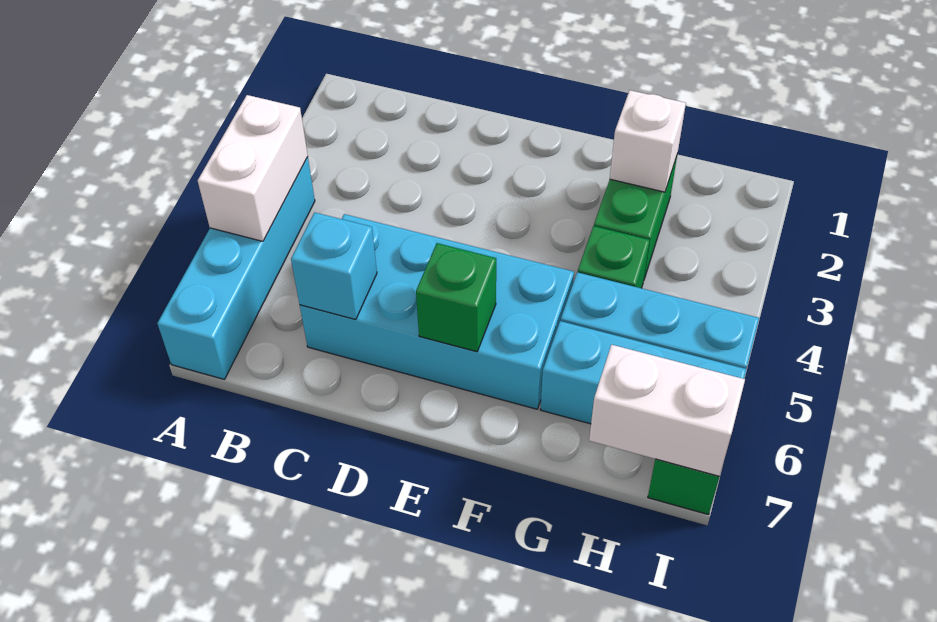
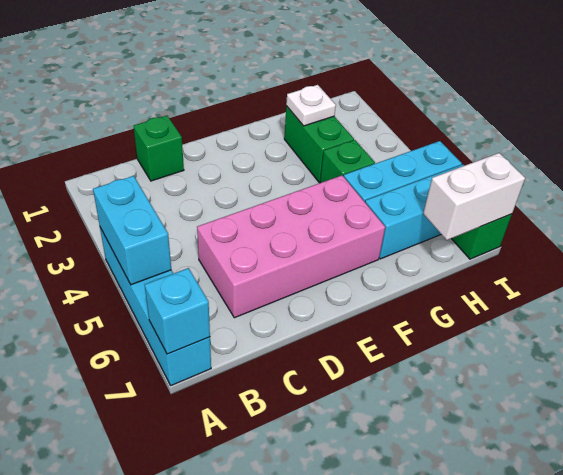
white 1x2 brick [198,95,308,241] -> cyan 1x2 brick [93,176,171,285]
cyan 2x4 brick [300,214,574,409] -> pink 2x4 brick [197,175,385,318]
cyan 1x1 brick [291,212,377,320] -> cyan 1x1 brick moved to [145,268,210,354]
green 1x1 brick [416,243,496,352] -> green 1x1 brick moved to [133,116,184,181]
white 1x1 brick [610,90,686,192] -> white 1x1 plate [286,85,336,126]

